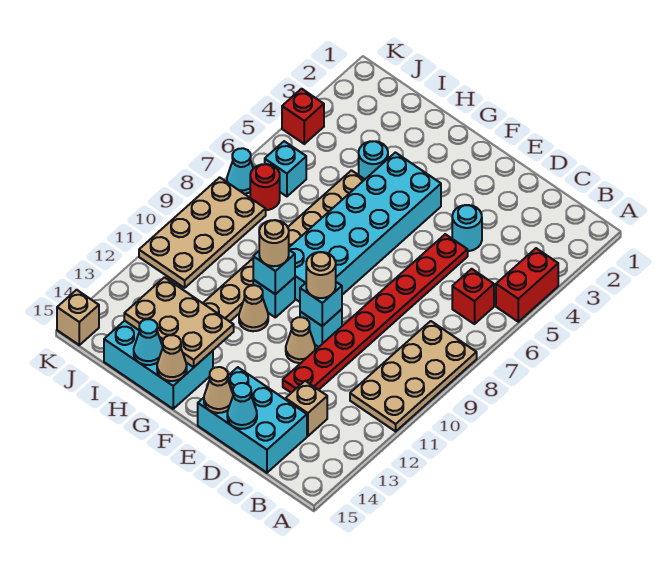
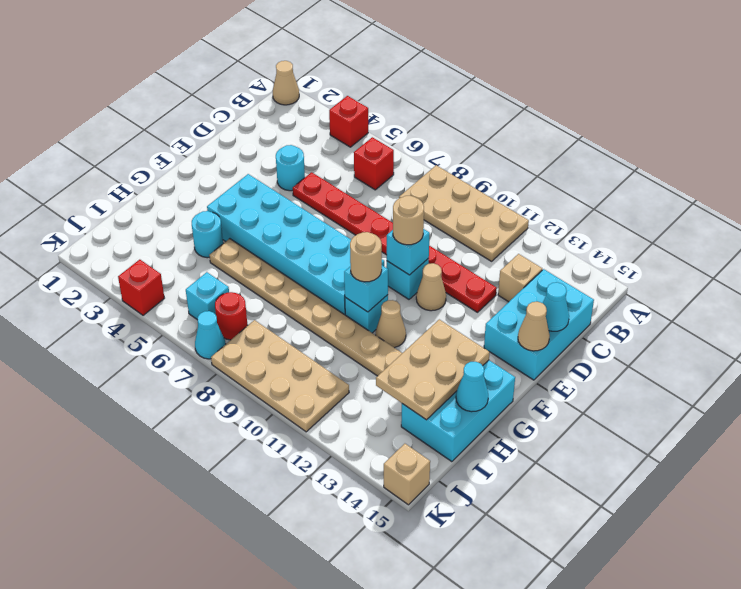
red 1x2 brick [496,248,558,322] -> red 1x1 brick [329,96,368,147]
tan 1x1 cone [157,335,187,381] -> tan 1x1 cone moved to [273,61,299,105]

